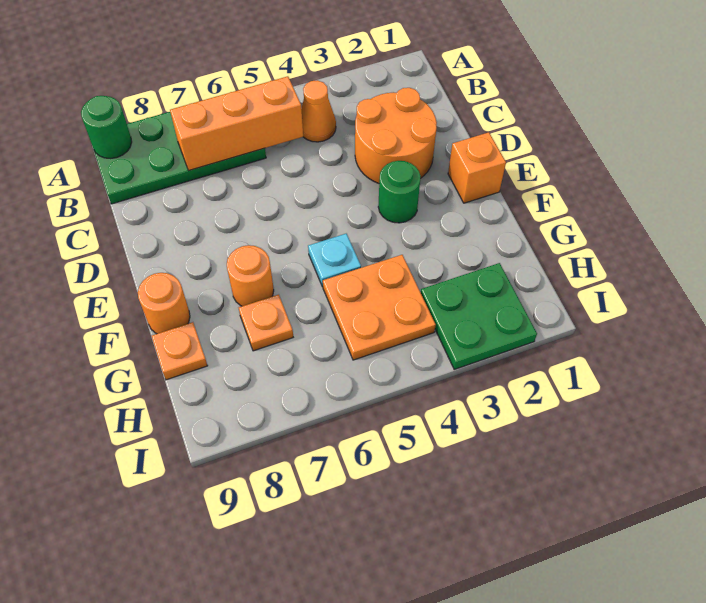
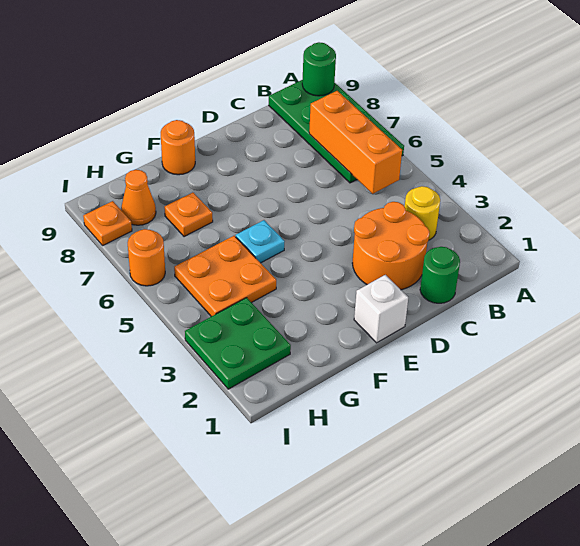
none -> yellow 1x1 round brick [405,186,440,240]
orange 1x1 cone [301,80,336,142] -> orange 1x1 cone moved to [121,170,156,225]
orange 1x1 brick [448,132,506,203] -> white 1x1 brick [354,275,408,343]
green 1x1 round brick [378,161,421,223] -> green 1x1 round brick moved to [420,247,460,303]
orange 1x1 round brick [227,245,274,306] -> orange 1x1 round brick moved to [128,229,165,286]
orange 1x1 plate [152,322,208,380] -> orange 1x1 plate moved to [83,201,132,245]

